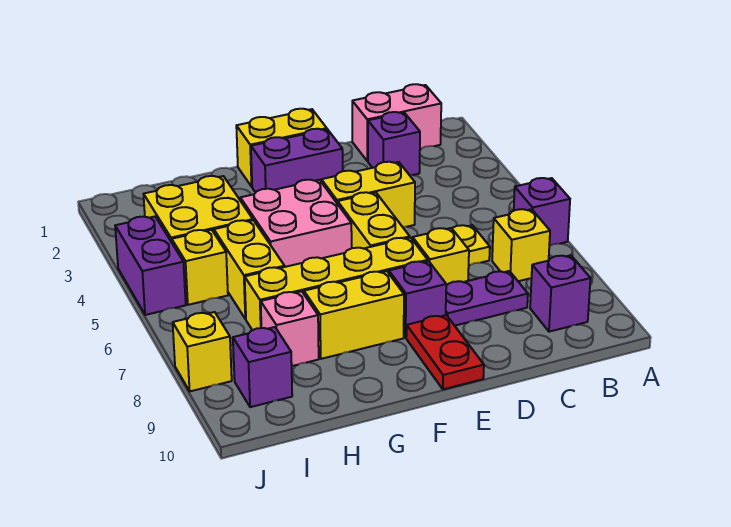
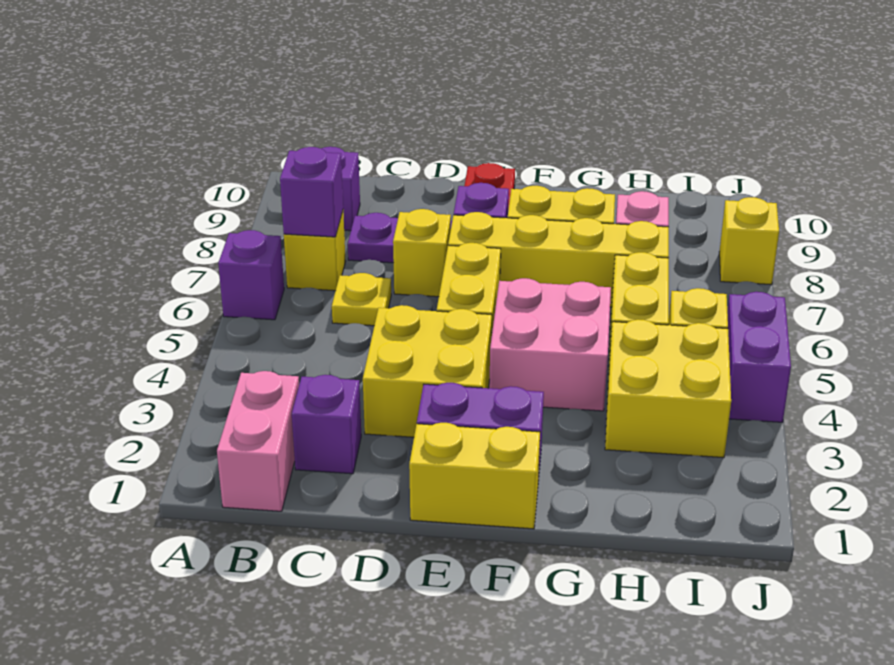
pink 1x2 brick [352,84,441,161] -> pink 1x2 brick turned to [217,371,299,511]
yellow 1x2 brick [321,162,415,227] -> yellow 2x2 brick [363,305,492,437]
purple 1x1 brick [233,327,292,407] -> purple 1x1 brick moved to [280,147,343,237]

